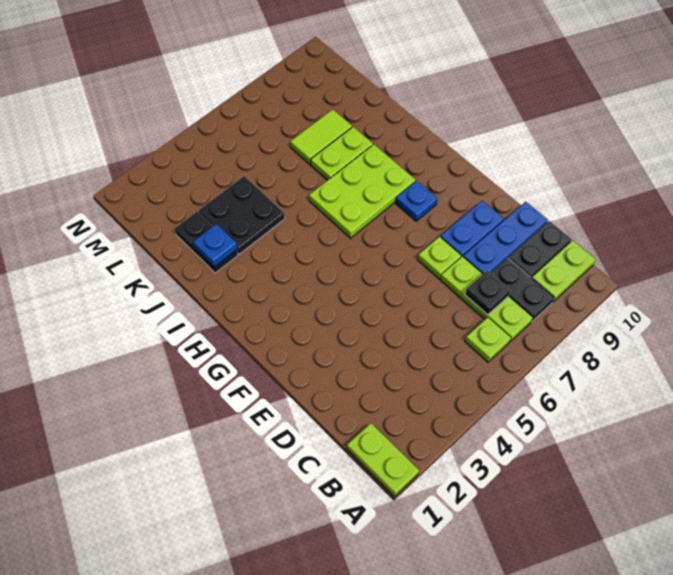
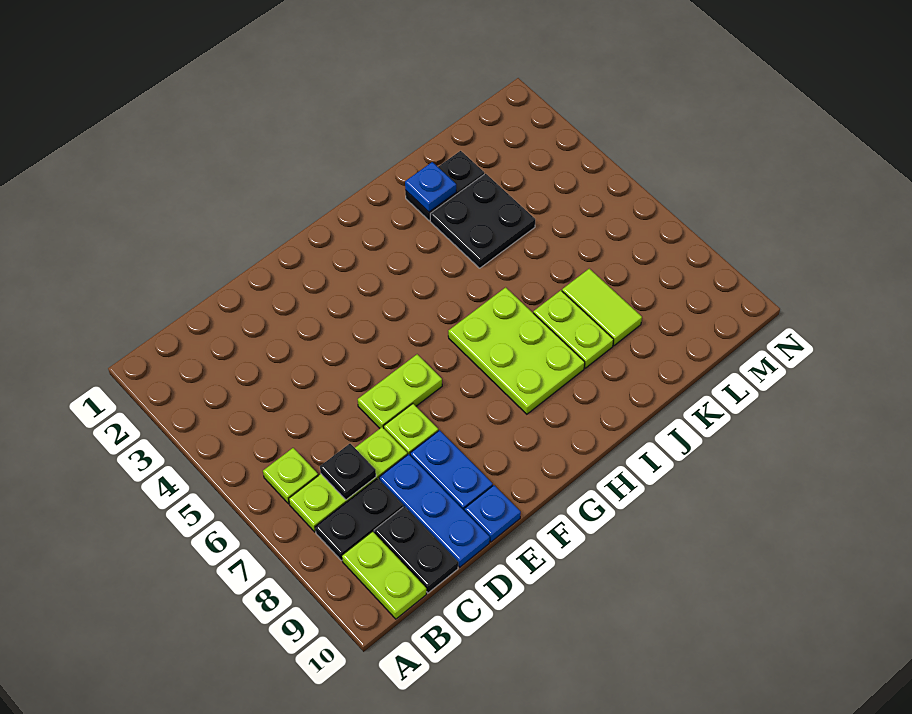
lime 1x2 plate [347,423,419,496] -> lime 1x2 plate moved to [358,354,442,428]
blue 1x1 plate [395,181,437,221] -> blue 1x1 plate moved to [465,485,521,542]

